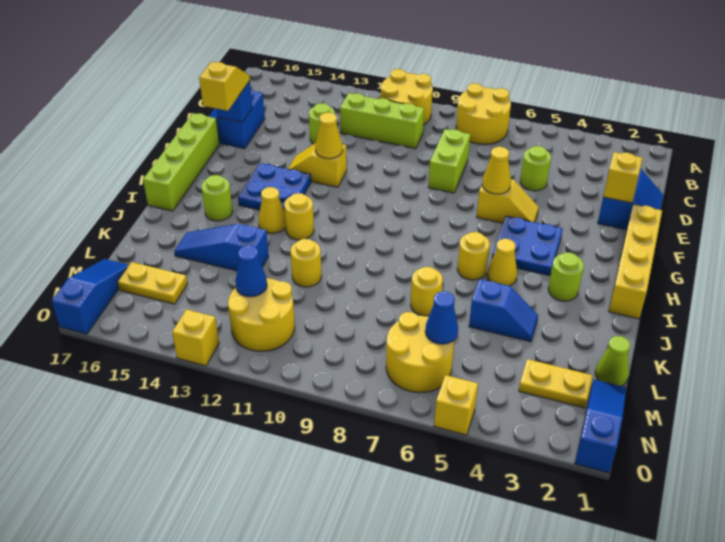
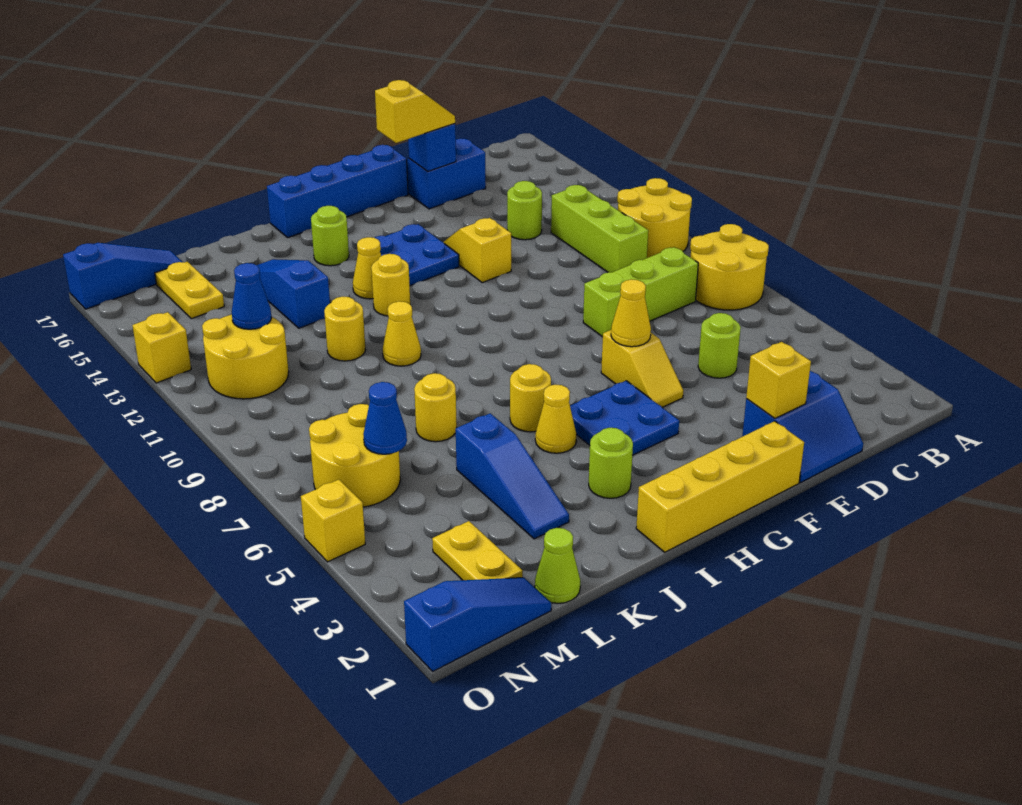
lime 1x2 brick [428,129,470,193] -> lime 1x3 brick [583,247,698,337]
yellow 1x1 cone [315,113,343,159] -> yellow 1x1 cone moved to [382,301,421,366]
lime 1x4 brick [143,113,219,211] -> blue 1x4 brick [267,145,408,238]
blue 1x2 slope [469,279,538,342] -> blue 1x3 slope [456,413,569,539]

